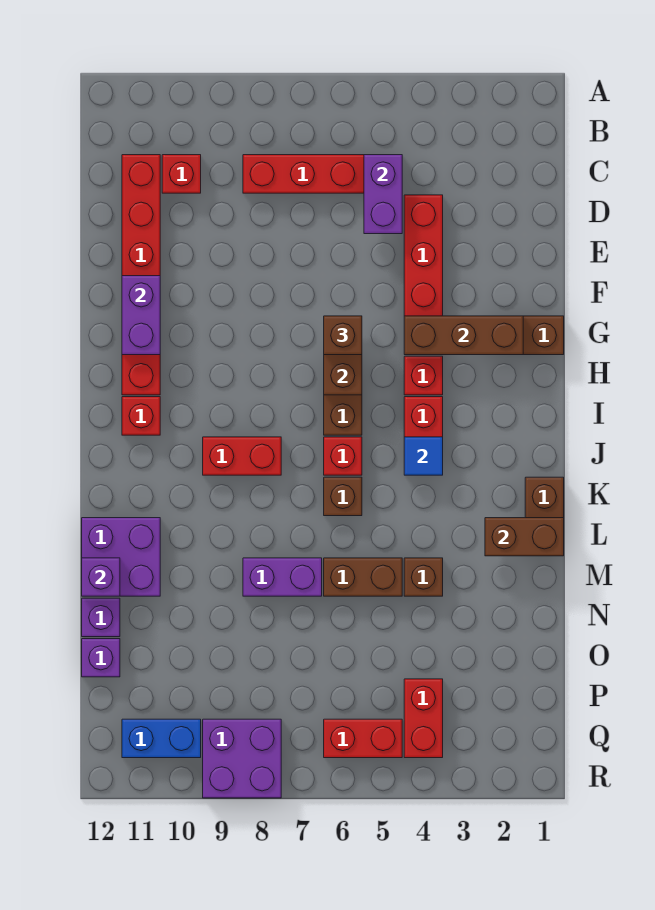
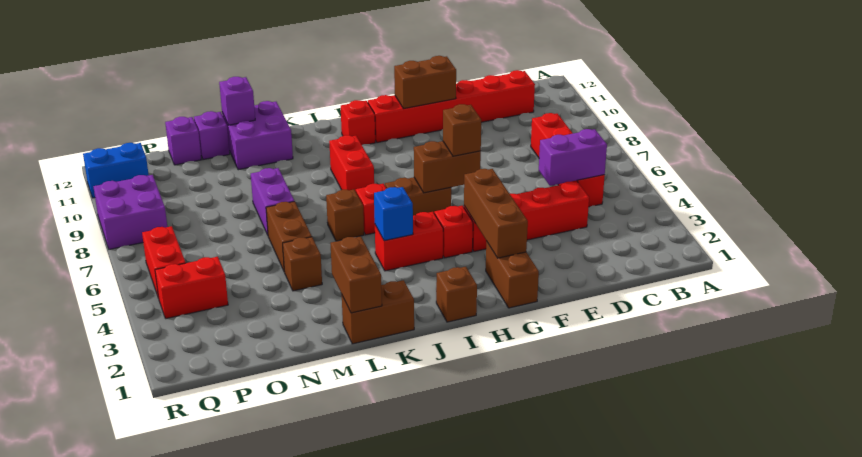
red 1x1 brick [162,155,201,193] -> none
purple 1x2 brick [122,276,160,355] -> brown 1x2 brick [394,56,456,109]
none -> brown 1x1 brick [436,267,477,322]
blue 1x1 tile [404,437,443,475] -> blue 1x1 brick [374,187,413,241]
blue 1x2 brick [122,719,201,758] -> blue 1x2 brick turned to [83,143,149,198]

